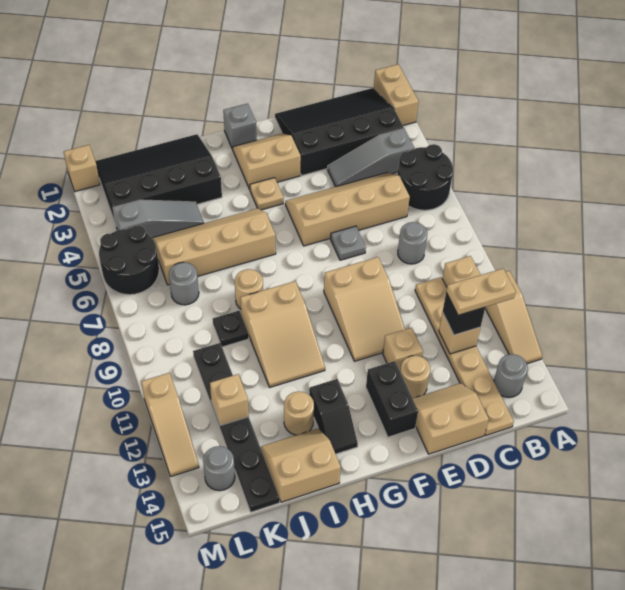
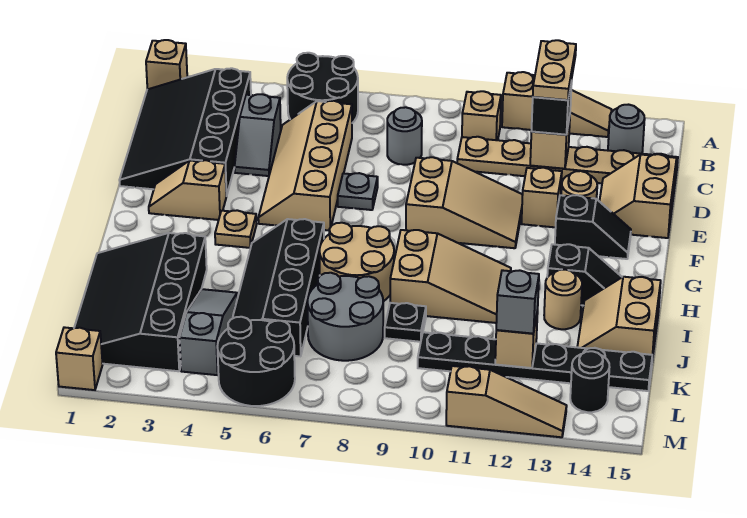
tan 1x2 brick [374,64,419,126] -> tan 1x1 brick [146,40,187,89]
grey 1x3 slope [328,129,414,187] -> grey 1x2 slope [235,94,281,176]
tan 2x2 slope [233,133,301,189] -> tan 1x2 slope [149,160,226,220]
black 1x2 brick [366,361,418,437] -> black 1x2 slope [555,195,631,259]
grey 1x1 brick [223,104,257,149] -> grey 1x1 brick moved to [496,270,539,334]
tan 2x4 slope [152,208,276,285] -> black 2x4 slope [232,219,324,356]
tan 1x1 round brick [235,269,263,309] -> tan 2x2 round brick [320,223,394,301]
grey 1x1 round brick [169,262,199,305] -> grey 2x2 round brick [308,273,383,361]
grey 1x1 round brick [203,446,235,491] -> black 1x1 round brick [570,351,609,412]

